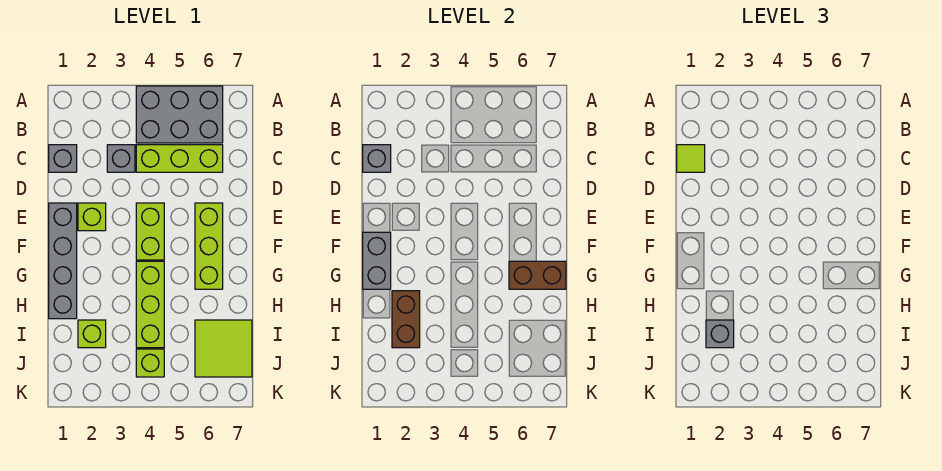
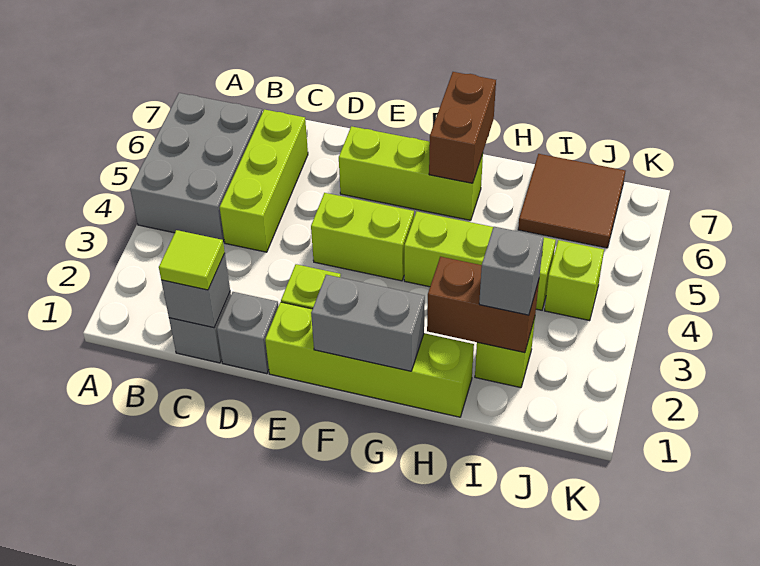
grey 1x1 brick [107,145,135,172] -> grey 1x1 brick moved to [217,292,278,374]
grey 1x4 brick [49,203,77,319] -> lime 1x4 brick [265,302,474,417]
lime 2x2 tile [195,320,252,377] -> brown 2x2 tile [518,154,625,248]

